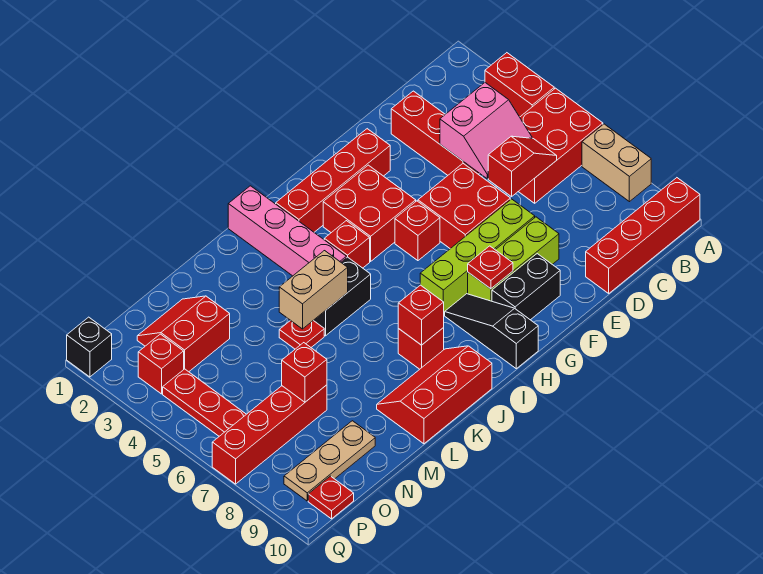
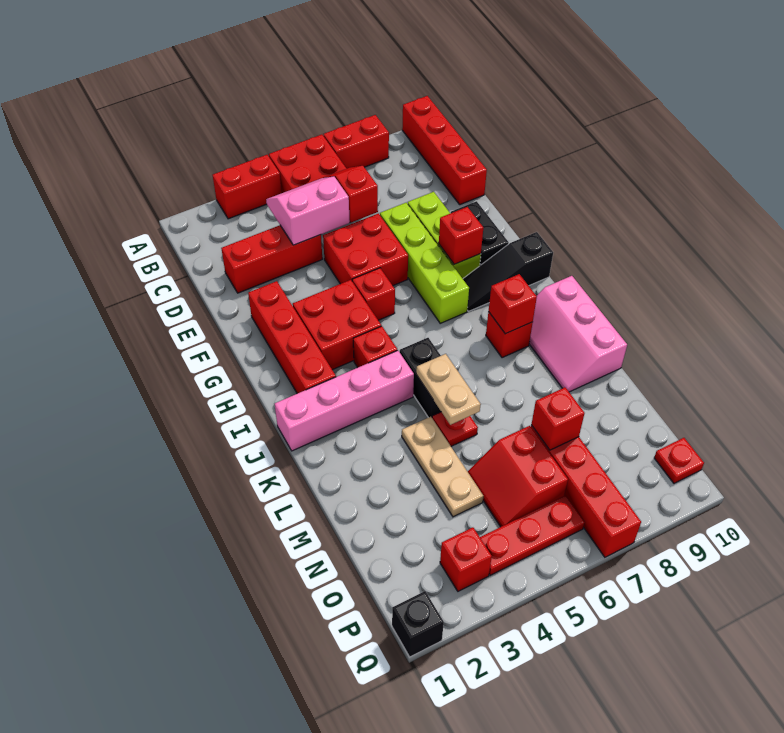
tan 1x2 brick [582,124,651,202] -> red 1x2 brick [324,115,389,168]
pink 2x2 slope [440,83,532,179] -> pink 2x2 slope turned to [266,177,350,245]
red 1x1 plate [468,246,513,289] -> red 1x1 brick [439,207,483,264]
red 2x3 slope [377,346,492,444] -> pink 2x3 slope [529,276,627,392]
tan 1x2 brick [279,251,348,329] -> tan 1x2 plate [416,354,481,425]
red 2x2 slope [137,296,230,372] -> red 2x2 slope moved to [468,426,568,527]
tan 1x3 plate [284,421,375,501] -> tan 1x3 plate moved to [402,417,484,517]

